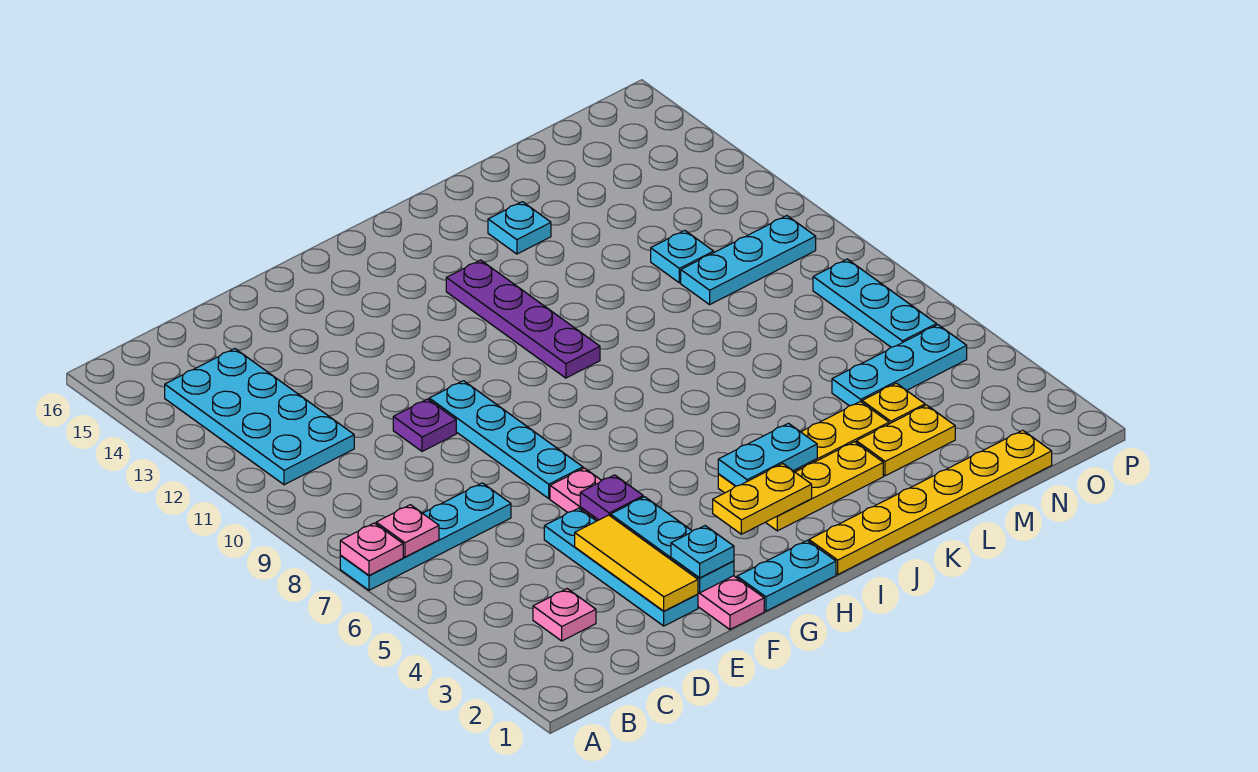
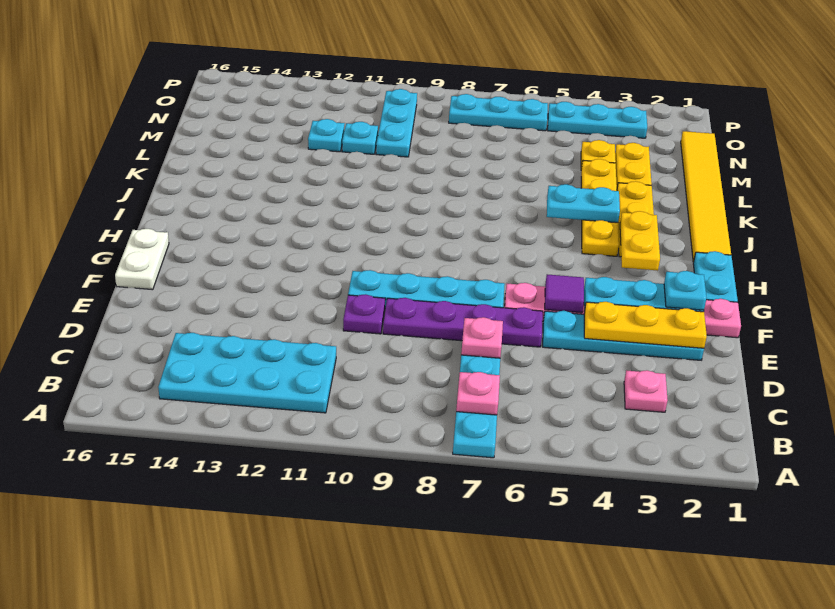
pink 1x1 plate [340,523,403,575] -> pink 1x1 plate moved to [461,317,503,358]
yellow 1x3 tile [575,515,698,611] -> yellow 1x3 plate [584,302,707,348]
purple 1x1 plate [580,475,643,520] -> purple 1x1 tile [545,274,584,313]
none -> white 1x2 plate [115,229,169,290]
yellow 1x6 plate [809,430,1052,574] -> yellow 1x6 tile [681,131,731,262]
cyan 1x2 plate [718,423,817,486] -> cyan 1x2 plate turned to [547,184,620,223]
purple 1x4 plate [446,260,600,378] -> purple 1x4 plate moved to [383,298,543,347]
cyan 1x1 plate [488,202,551,254] -> cyan 1x1 plate moved to [308,119,345,152]
cyan 1x3 plate [832,325,967,406] -> cyan 1x3 plate turned to [548,102,647,138]

